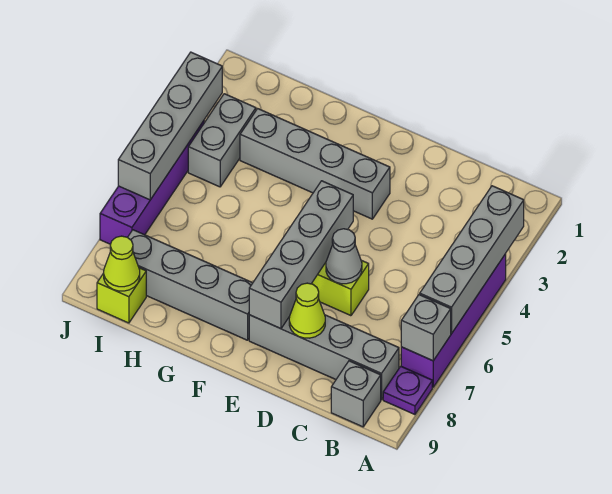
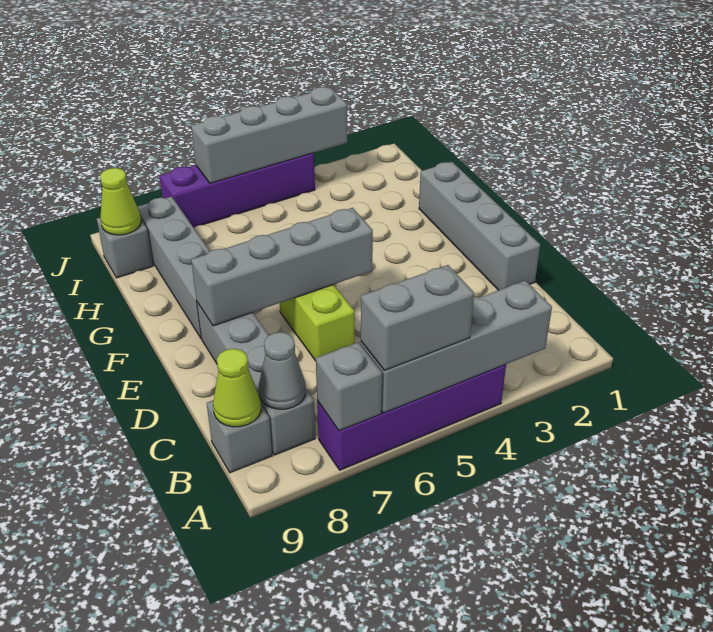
purple 1x1 plate [383,366,432,415] -> none
grey 1x1 cone [326,229,362,284] -> grey 1x1 cone moved to [259,332,306,409]
lime 1x1 cone [289,283,325,338] -> lime 1x1 cone moved to [213,349,261,427]
grey 1x4 brick [240,109,390,219] -> grey 1x4 brick moved to [419,162,540,290]
grey 1x2 brick [188,94,256,187] -> grey 1x2 brick moved to [361,265,474,370]
lime 1x1 brick [97,268,146,323] -> grey 1x1 brick [97,218,153,278]

